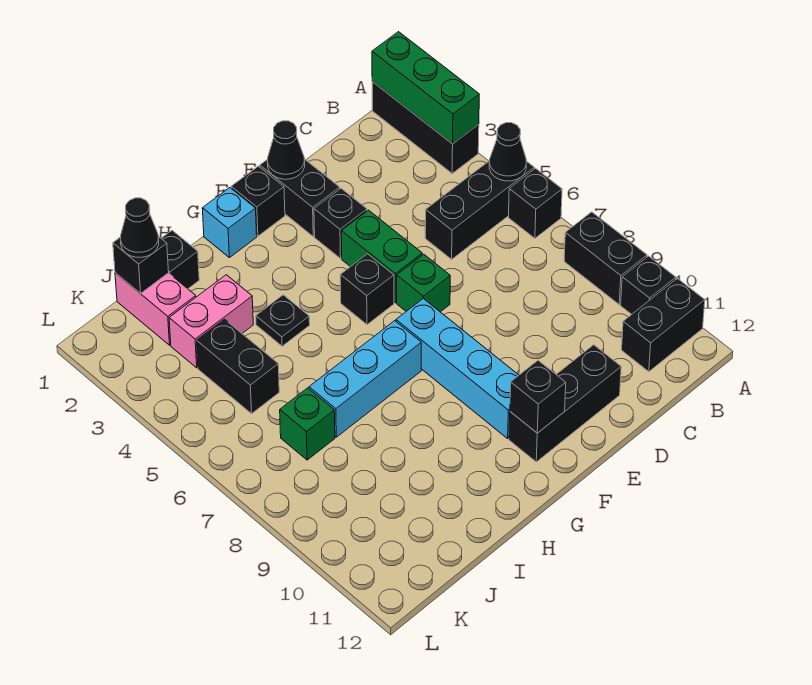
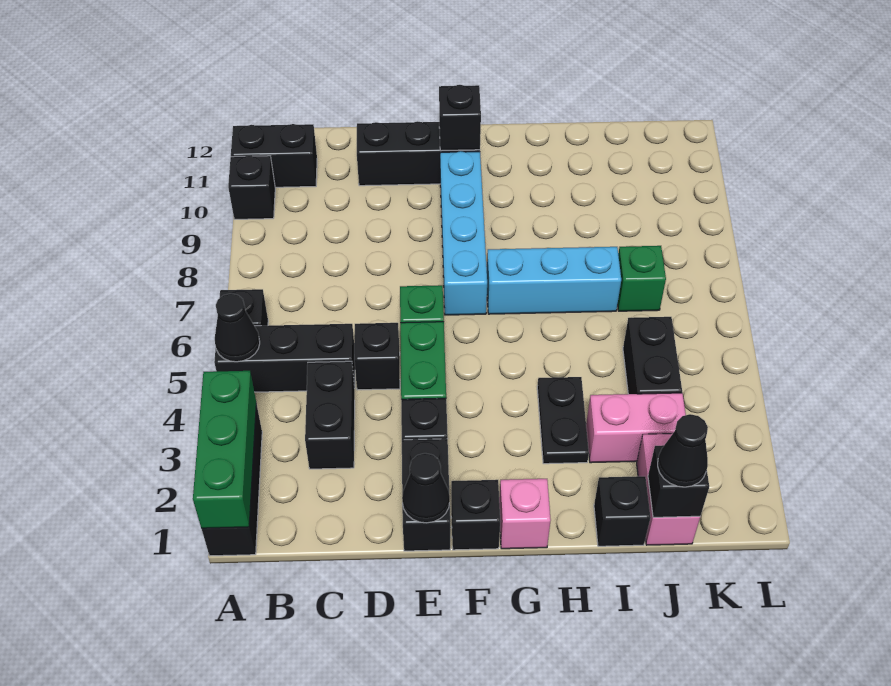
black 1x2 brick [564,212,647,304] -> black 1x2 brick moved to [305,361,355,469]
black 1x1 brick [340,254,394,325] -> black 1x1 brick moved to [354,323,400,390]
cyan 1x1 brick [202,188,257,258] -> pink 1x1 brick [499,479,551,549]
black 1x1 plate [256,295,310,346] -> black 1x2 plate [537,377,589,464]

